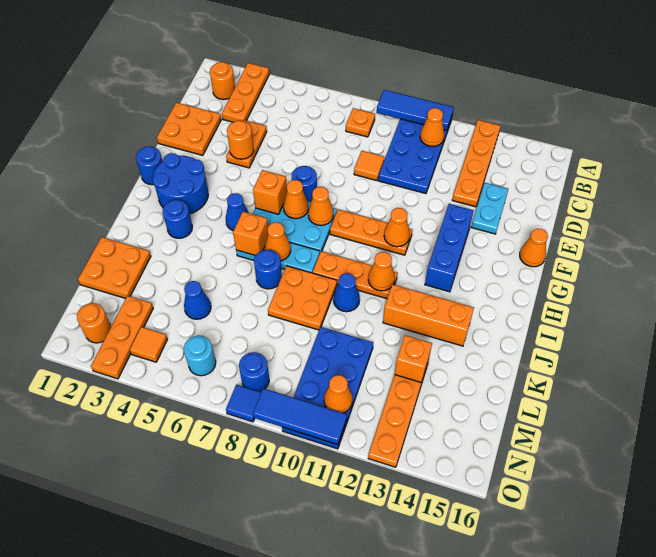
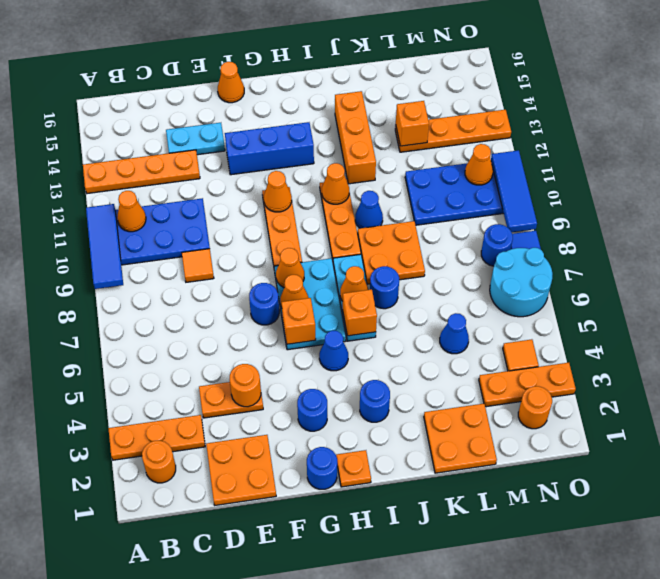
orange 1x1 plate [346,108,375,137] -> orange 1x1 plate moved to [336,450,371,487]
blue 2x2 round brick [153,153,208,214] -> blue 1x1 round brick [297,389,327,431]
cyan 1x1 round brick [184,336,216,376] -> cyan 2x2 round brick [490,248,552,317]

